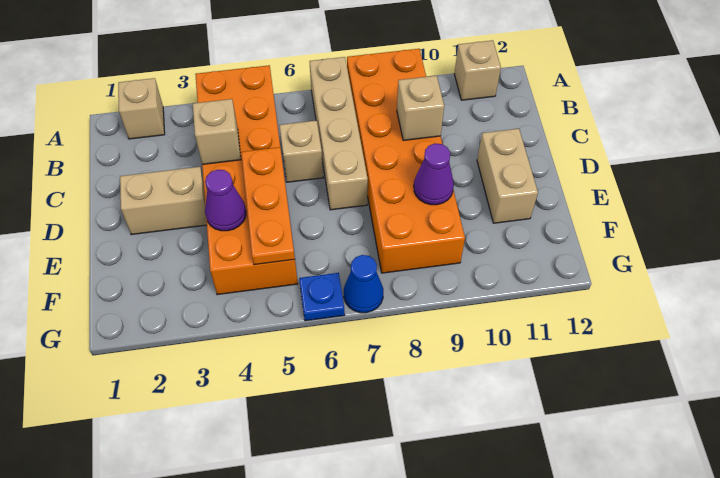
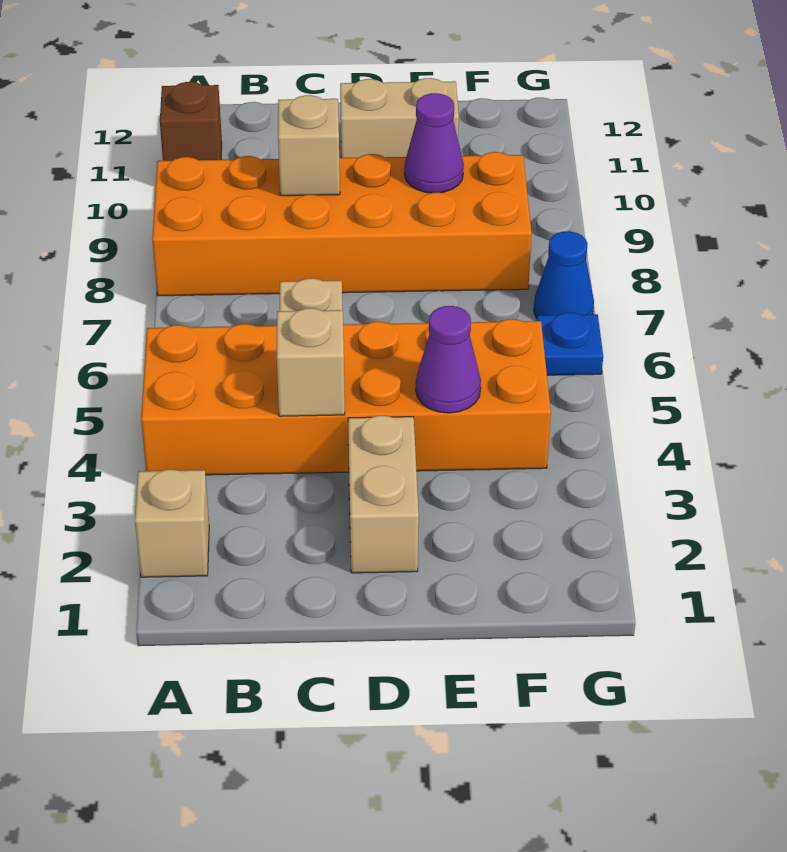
tan 1x4 brick [309,57,368,210] -> none
tan 1x1 brick [454,40,501,100] -> brown 1x1 brick [160,82,222,161]
orange 1x3 plate [241,147,295,265] -> none

